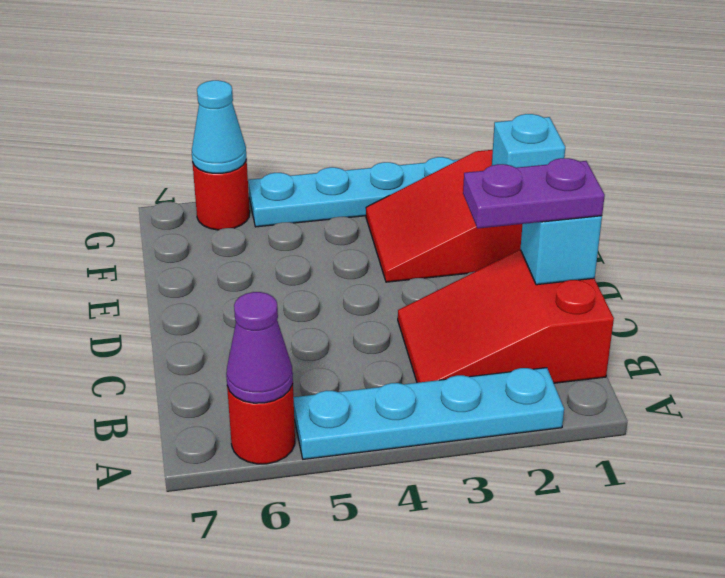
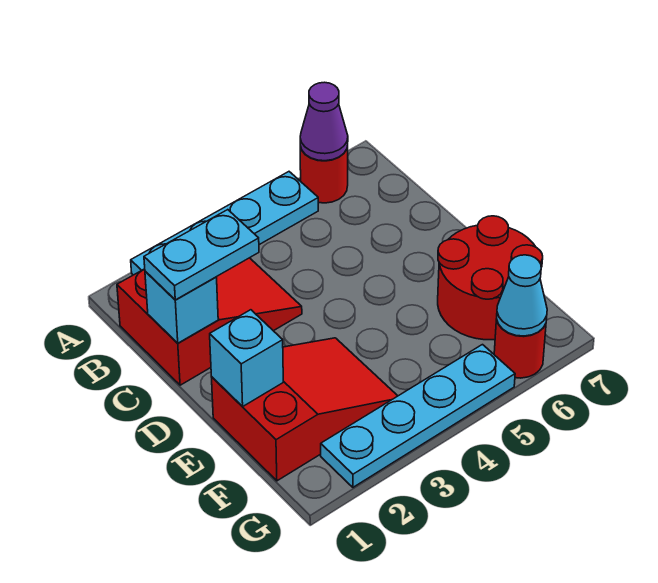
purple 1x2 plate [463,158,605,228] -> cyan 1x2 plate [144,210,259,300]
none -> red 2x2 round brick [438,216,543,340]

